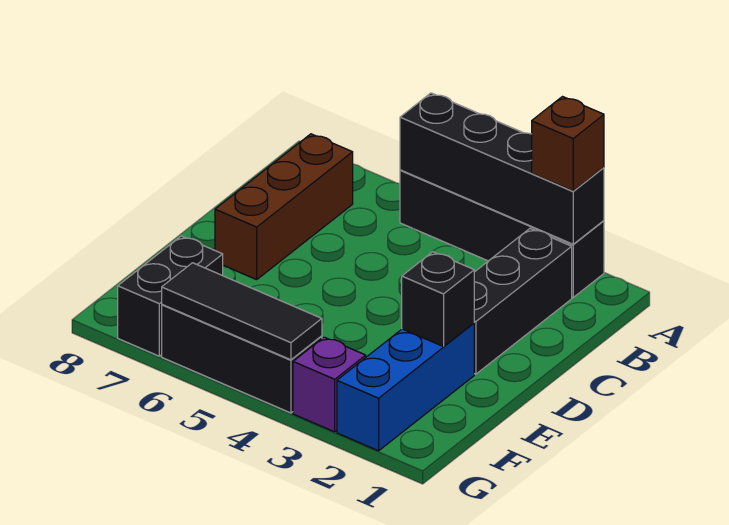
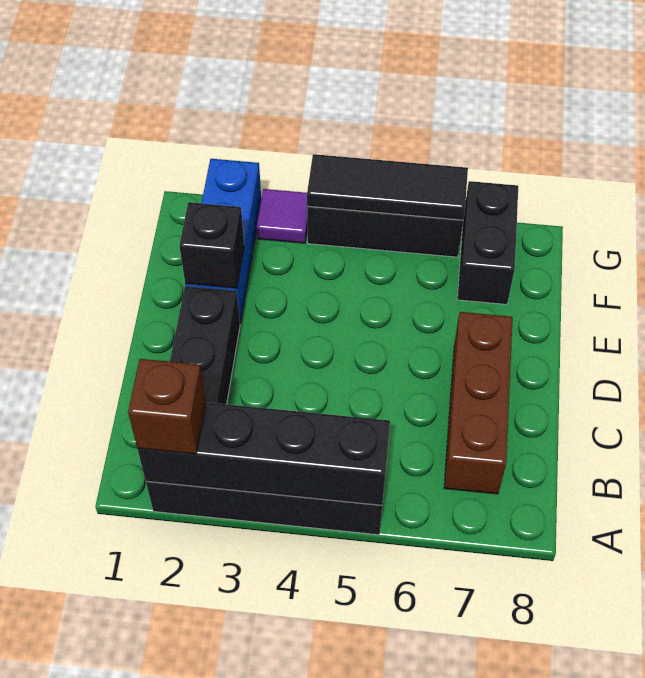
purple 1x1 brick [293,337,366,432] -> purple 1x1 tile [257,189,308,243]

